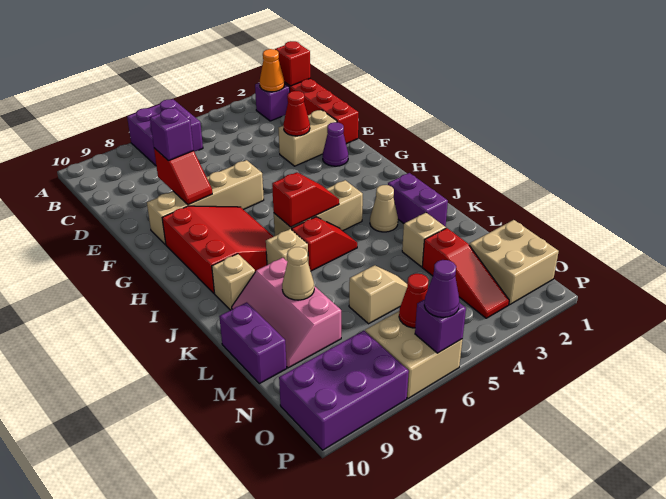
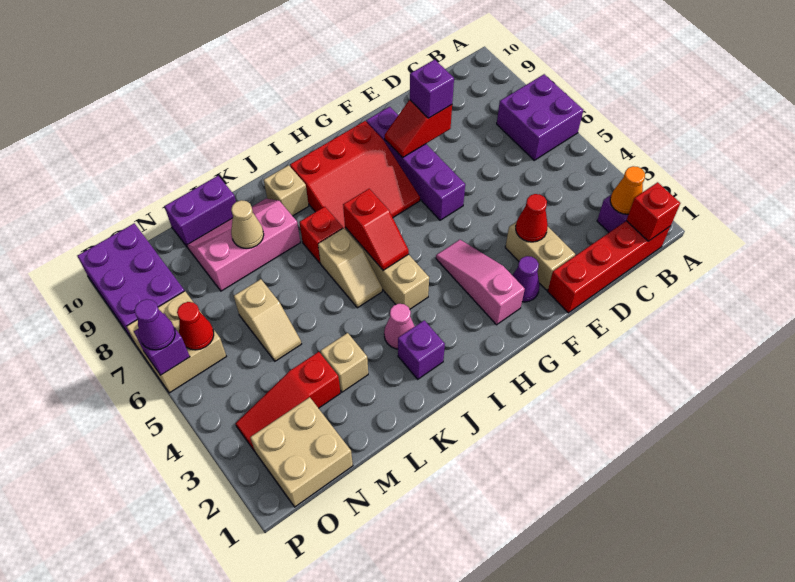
tan 1x4 brick [147,160,264,244] -> purple 1x4 brick [366,107,465,220]
none -> pink 1x3 slope [436,240,525,325]
purple 1x2 brick [388,173,448,227] -> purple 1x1 brick [398,320,445,379]
tan 1x1 cone [370,185,398,232] -> pink 1x1 cone [384,304,415,349]
red 1x2 slope [292,217,357,271] -> tan 1x2 slope [318,228,382,308]
tan 1x1 brick [266,229,308,265] -> red 1x1 brick [299,207,343,263]

